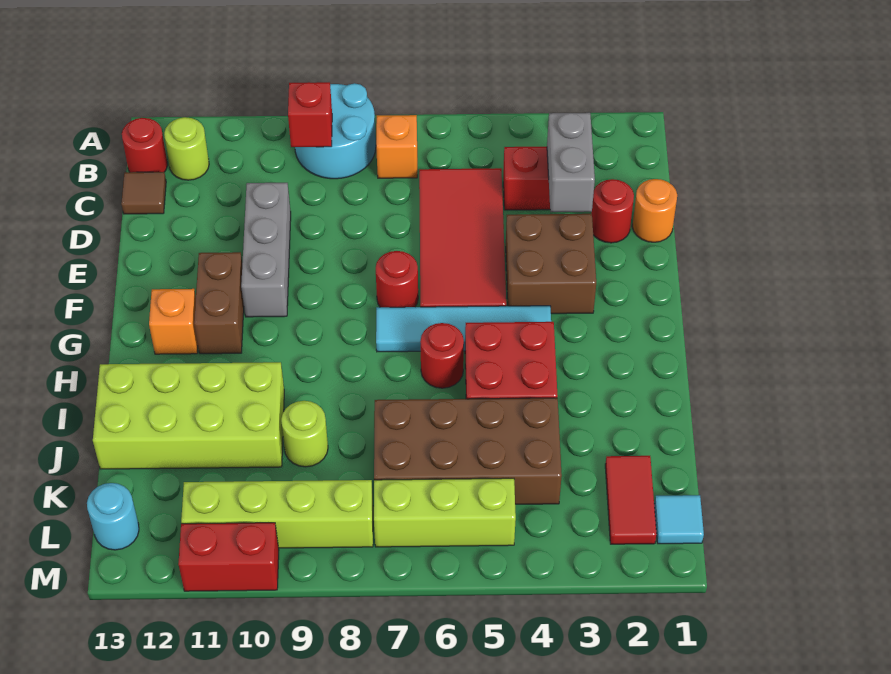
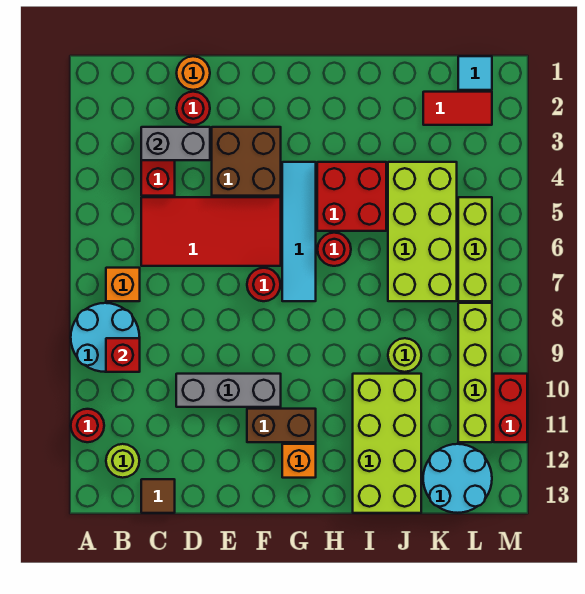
red 1x1 round brick [122,118,168,172] -> red 1x1 round brick moved to [71,409,104,442]
brown 2x4 brick [374,398,562,504] -> lime 2x4 brick [388,162,457,301]
cyan 1x1 round brick [87,483,139,550] -> cyan 2x2 round brick [423,444,492,513]

